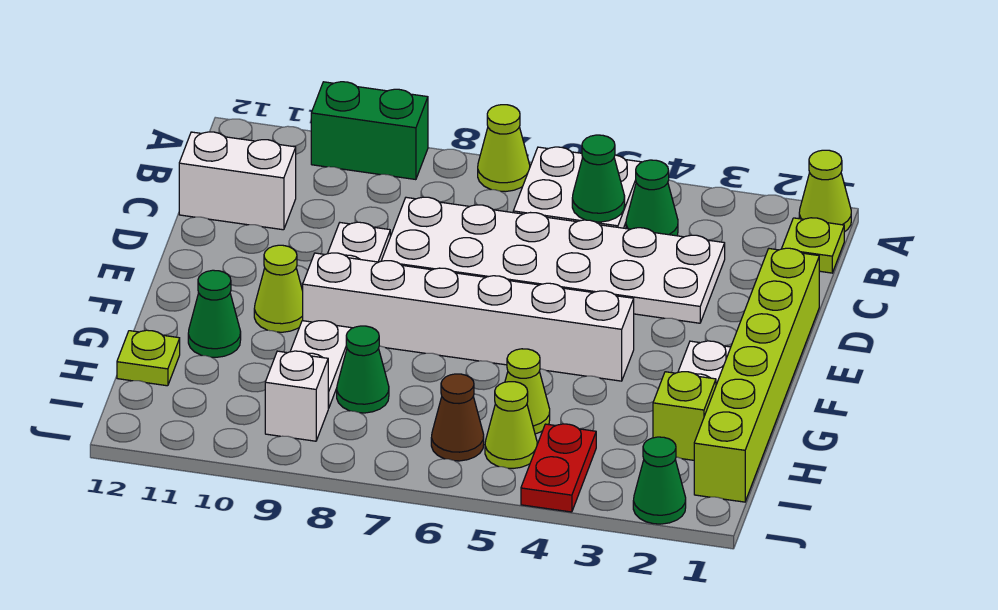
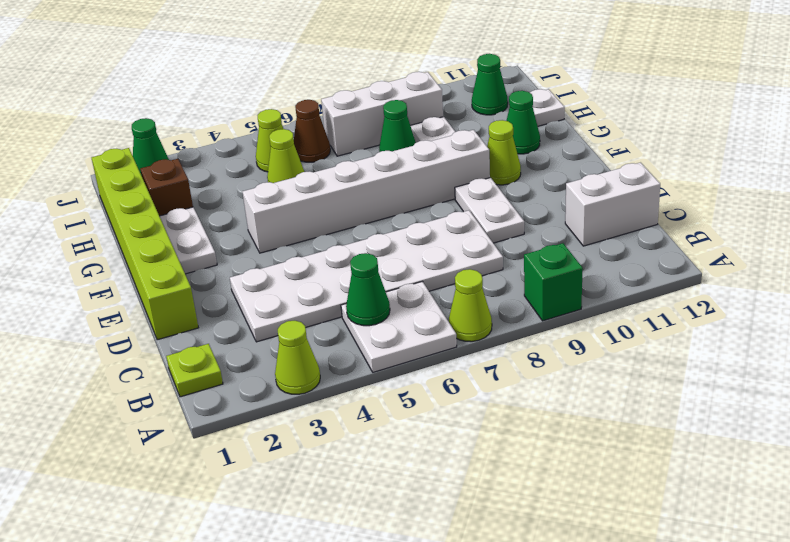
lime 1x1 cone [799,150,851,232] -> lime 1x1 cone moved to [275,321,320,394]
green 1x2 brick [311,82,428,180] -> green 1x1 brick [524,243,583,321]
green 1x1 cone [626,160,678,236] -> green 1x1 cone moved to [472,54,508,115]
lime 1x1 brick [653,372,716,460] -> brown 1x1 brick [141,159,193,216]
lime 1x1 plate [117,330,180,386] -> white 1x1 plate [530,89,565,126]
red 1x2 plate [521,424,596,512] -> none
white 1x1 brick [265,351,328,441] -> white 1x3 brick [321,72,443,156]

